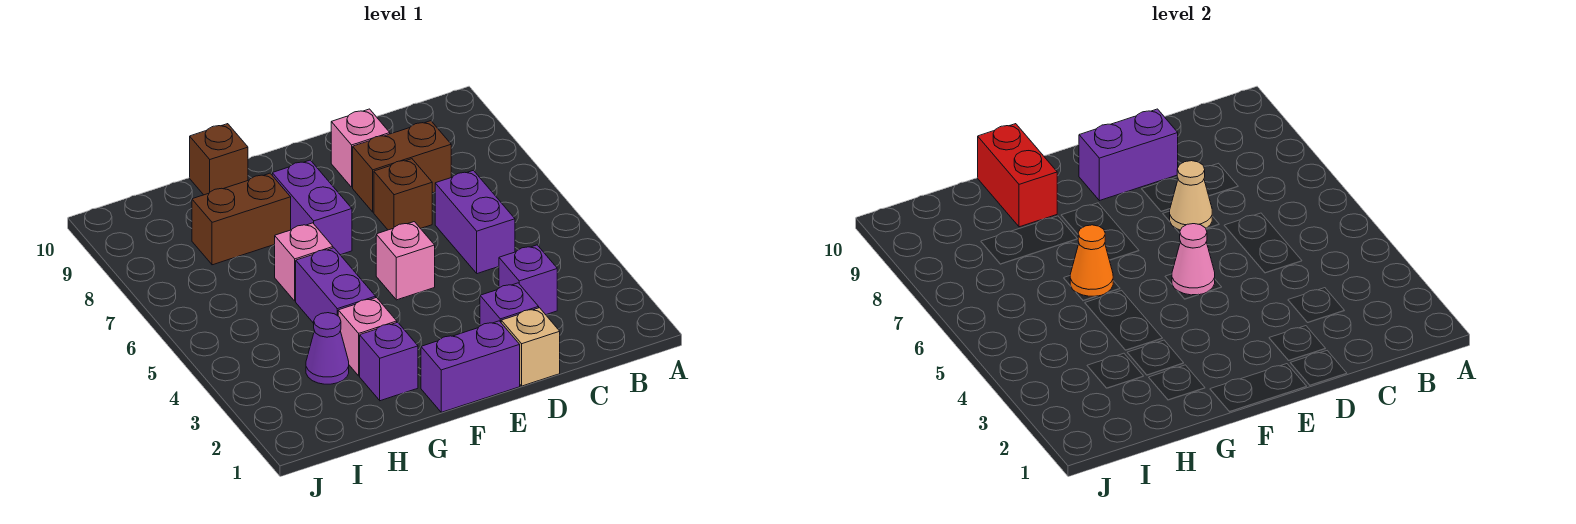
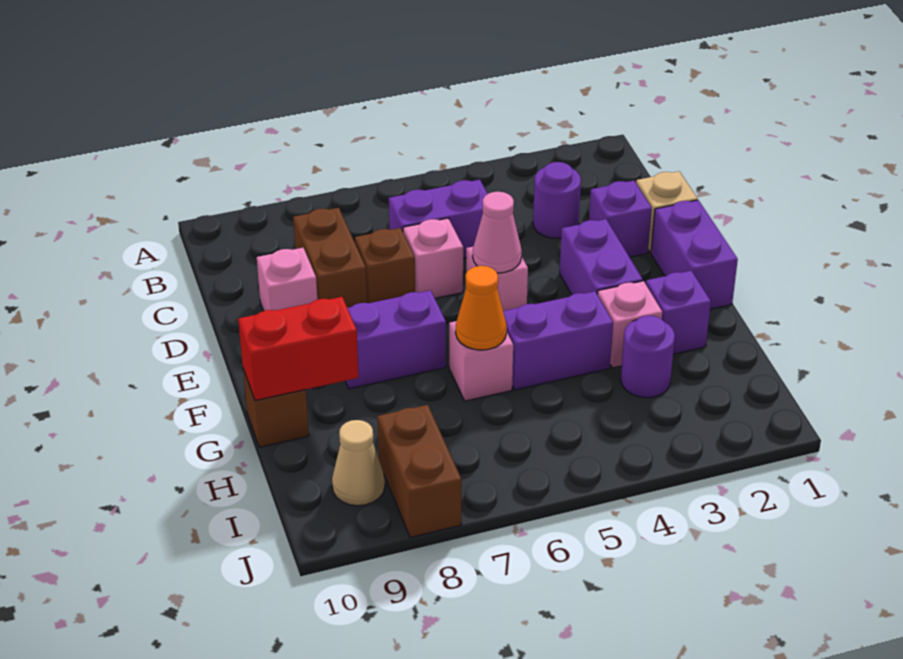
purple 1x1 brick [499,245,557,315] -> purple 1x1 round brick [533,162,581,239]
none -> pink 1x1 brick [403,218,463,298]
tan 1x1 cone [1170,161,1212,230] -> tan 1x1 cone moved to [332,420,385,506]
purple 1x2 brick [1079,109,1178,201] -> purple 1x2 brick moved to [560,219,643,295]
brown 1x2 brick [192,173,291,265] -> brown 1x2 brick moved to [377,405,461,538]
purple 1x1 cone [306,313,349,384] -> purple 1x1 round brick [621,316,675,398]

